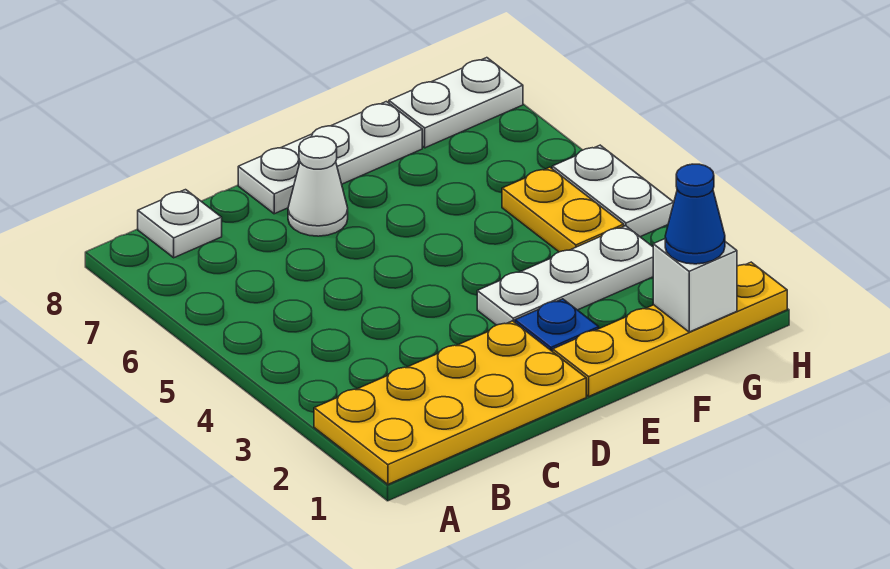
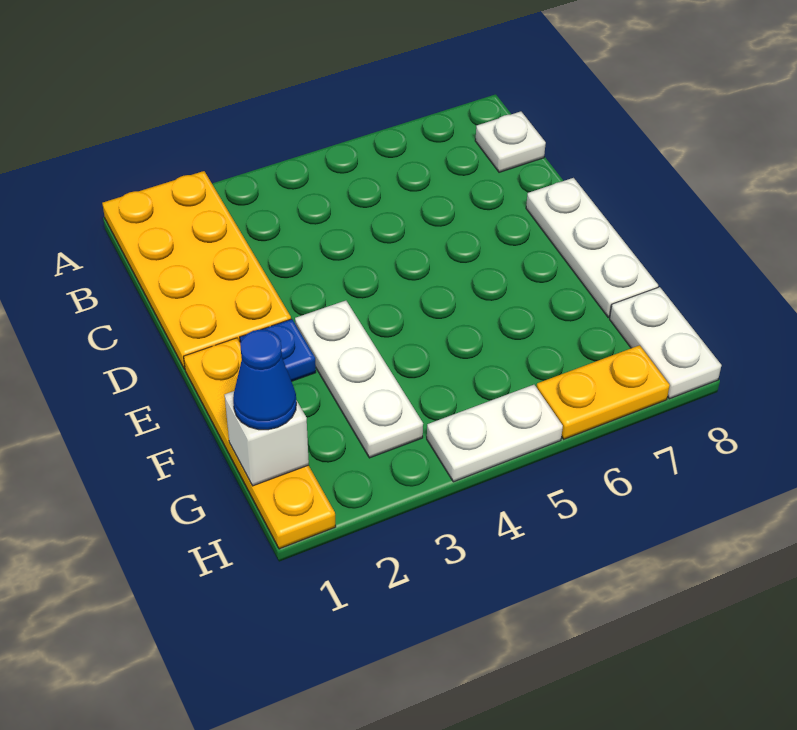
white 1x1 cone [288,136,348,236] -> none
yellow 1x2 plate [502,167,624,252] -> yellow 1x2 plate moved to [537,345,670,439]

